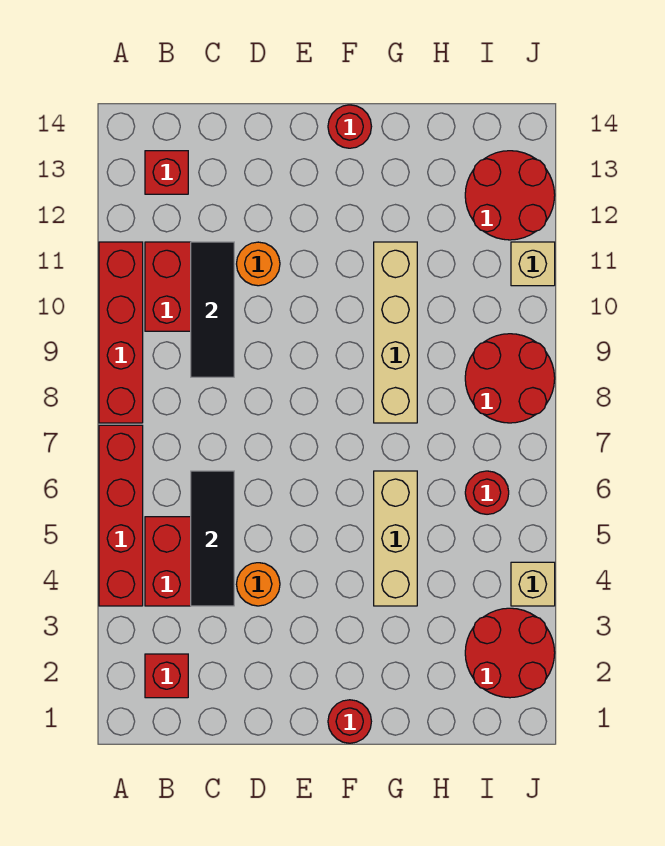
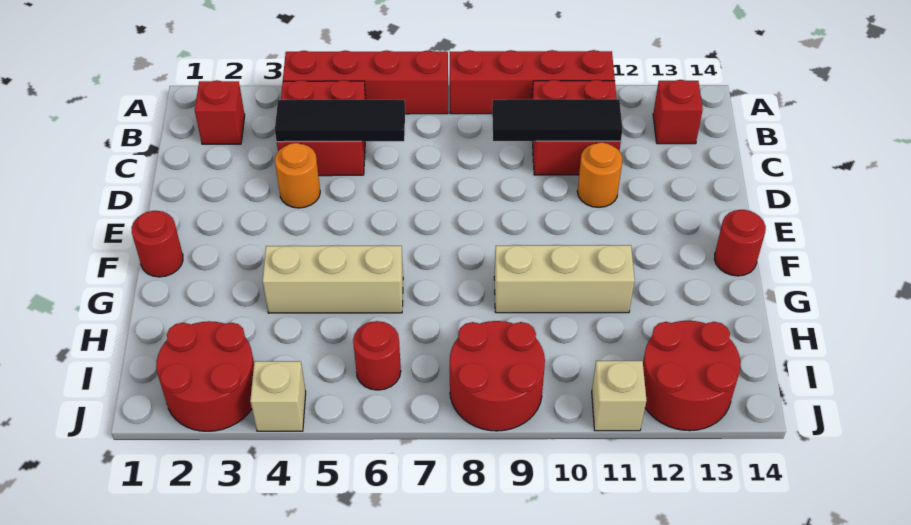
tan 1x4 brick [374,242,417,423] -> tan 1x3 brick [494,245,635,313]

